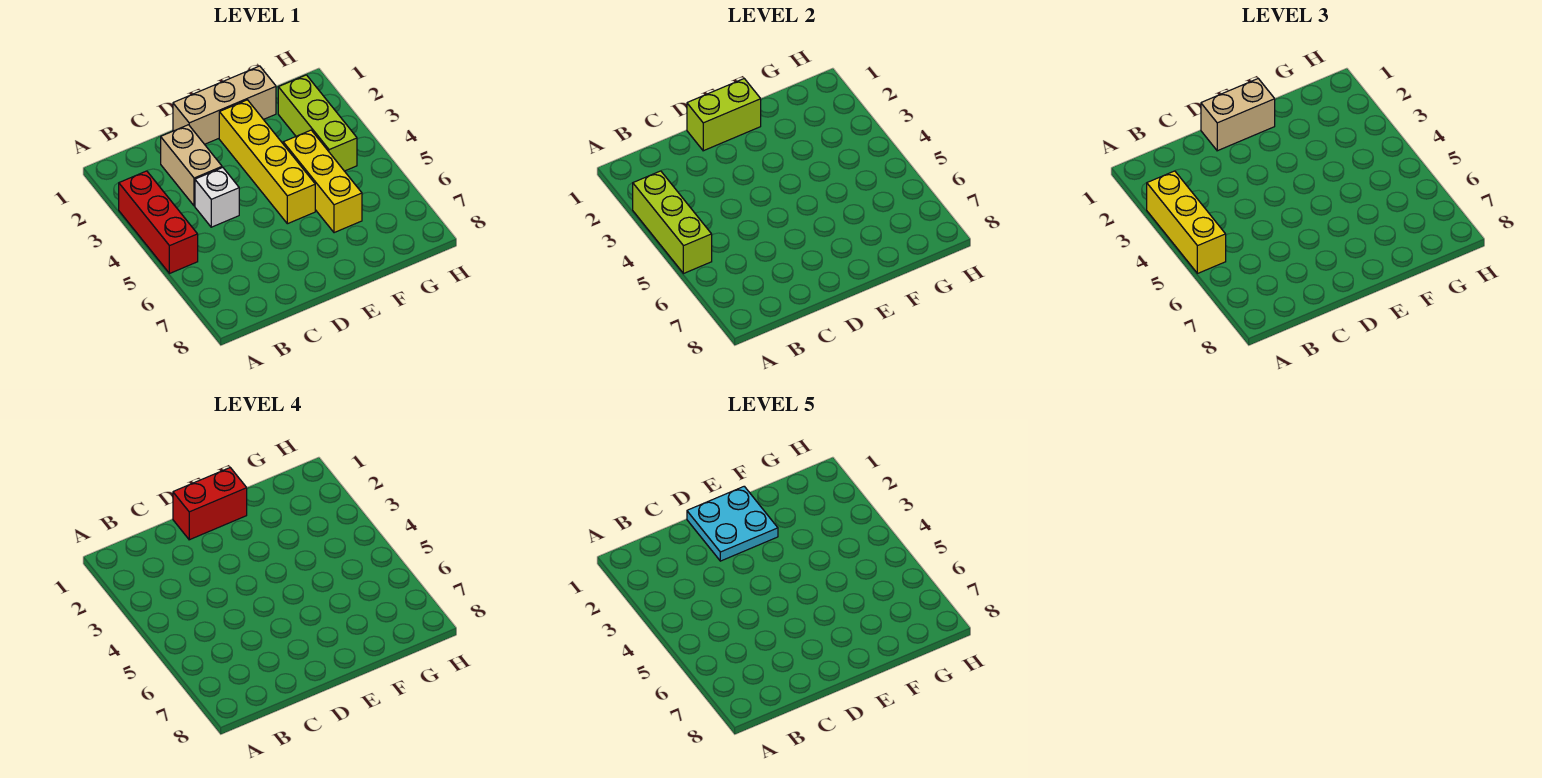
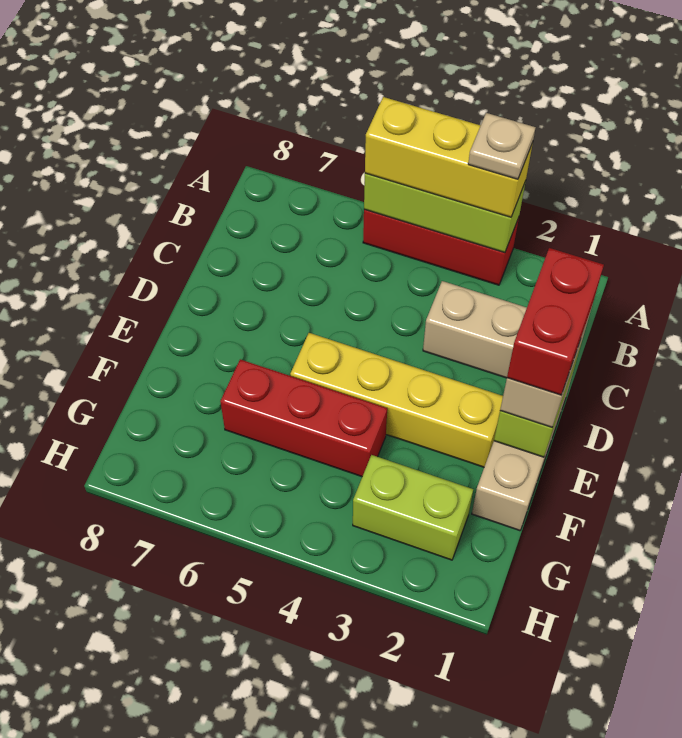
none -> tan 1x1 plate [468,113,536,179]
white 1x1 brick [195,168,239,227] -> none
cyan 2x2 plate [687,486,778,561] -> none
yellow 1x3 brick [283,130,362,233] -> red 1x3 brick [220,359,387,477]
lime 1x3 brick [278,75,357,171] -> lime 1x2 brick [353,455,473,560]

